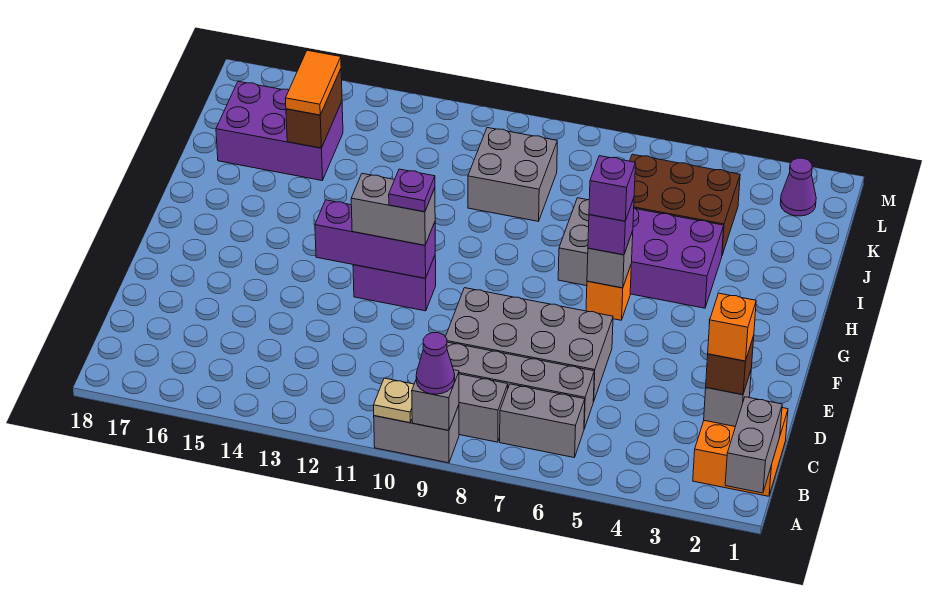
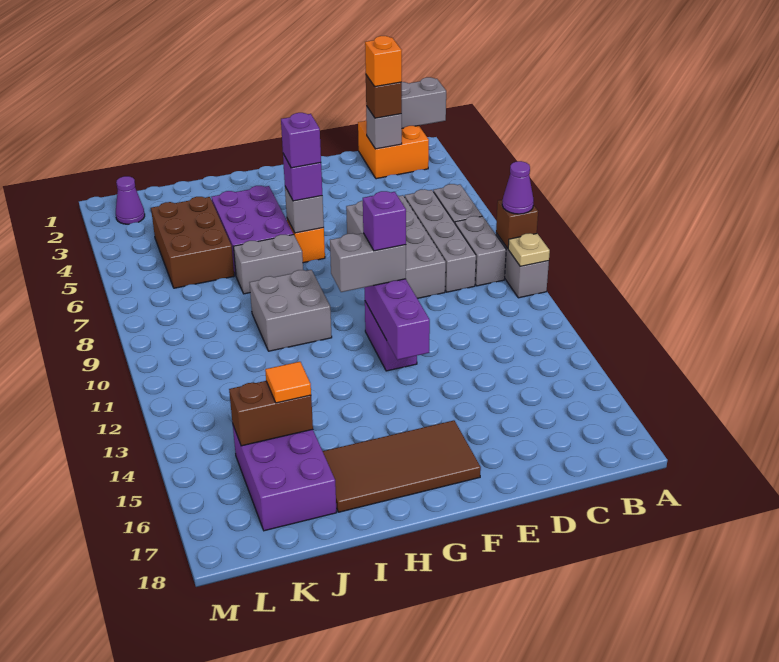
grey 1x1 brick [412,370,459,430] -> brown 1x1 brick [496,200,538,248]
grey 1x2 brick [351,174,435,245] -> grey 1x2 brick turned to [330,233,406,292]
purple 1x1 plate [389,169,435,212] -> purple 1x1 brick [363,191,406,251]
none -> brown 2x4 tile [323,420,481,512]
grey 2x2 brick [468,128,557,221] -> grey 2x2 brick moved to [249,270,332,351]
orange 1x2 tile [286,50,341,115] -> orange 1x1 tile [265,362,311,403]

